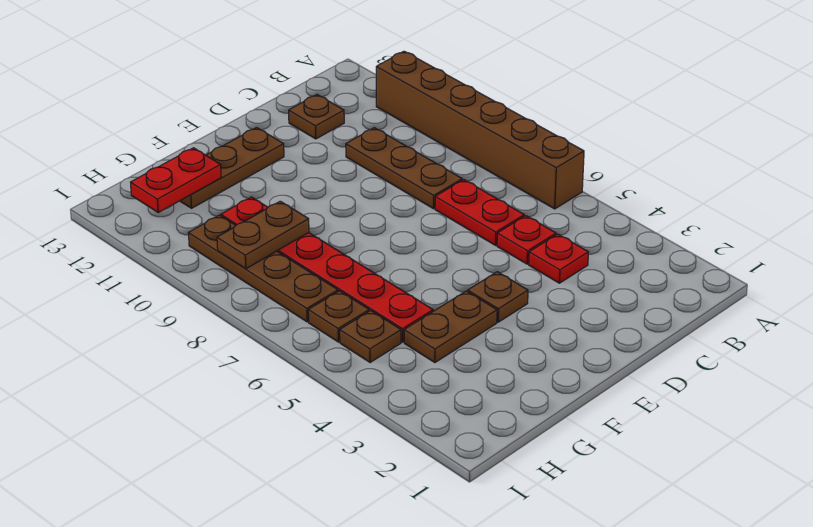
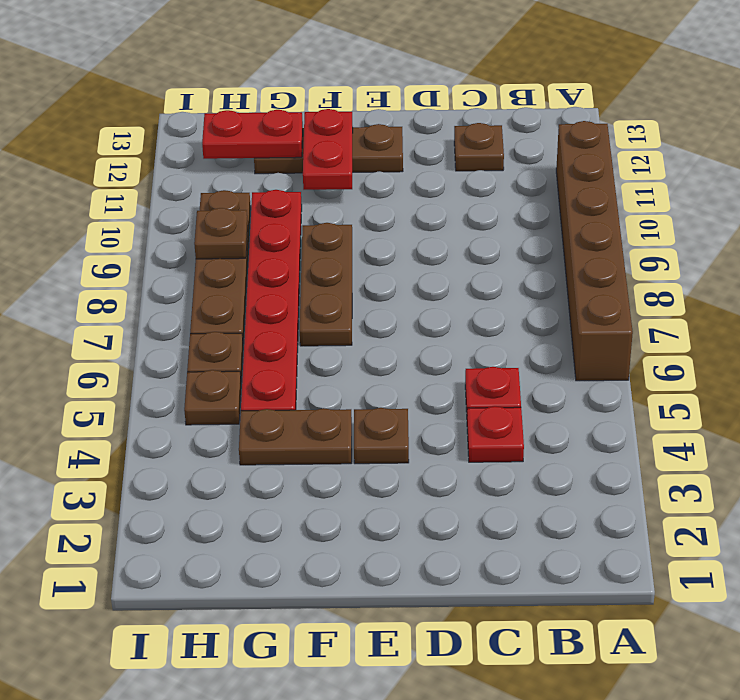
red 1x2 plate [435,180,524,245] -> red 1x2 plate moved to [303,109,353,190]
brown 1x3 plate [346,128,462,209] -> brown 1x3 plate moved to [300,223,352,346]
brown 1x2 plate [217,201,309,269] -> brown 1x1 plate [194,208,248,259]

